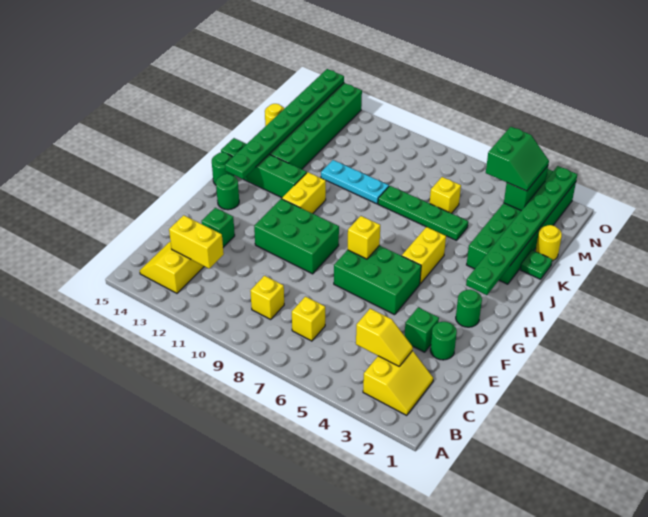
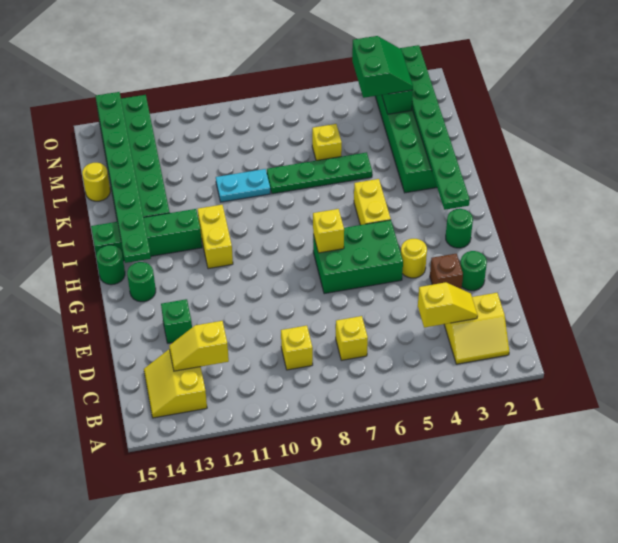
yellow 2x2 slope [363,351,433,415] -> yellow 2x2 slope turned to [444,293,509,364]
yellow 1x2 brick [169,215,224,268] -> yellow 1x2 slope [169,321,229,371]
green 1x1 brick [404,307,439,352] -> brown 1x1 brick [430,254,463,289]
green 2x3 brick [254,199,339,274] -> none
green 1x1 plate [520,250,552,279] -> none
cyan 1x3 plate [321,160,389,204] -> cyan 1x2 plate [216,169,270,202]
yellow 1x1 round brick [536,225,562,261] -> yellow 1x1 round brick moved to [401,239,427,278]

